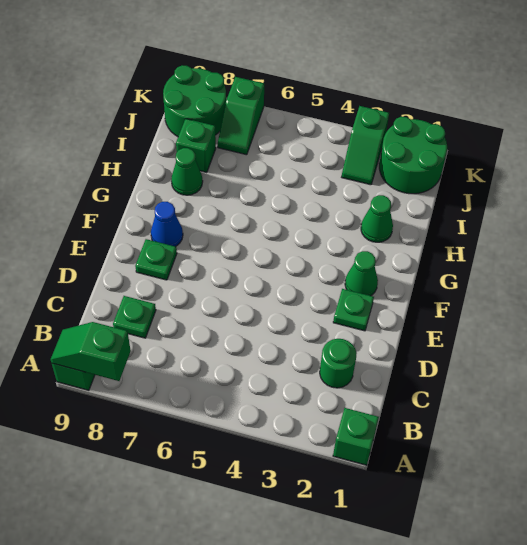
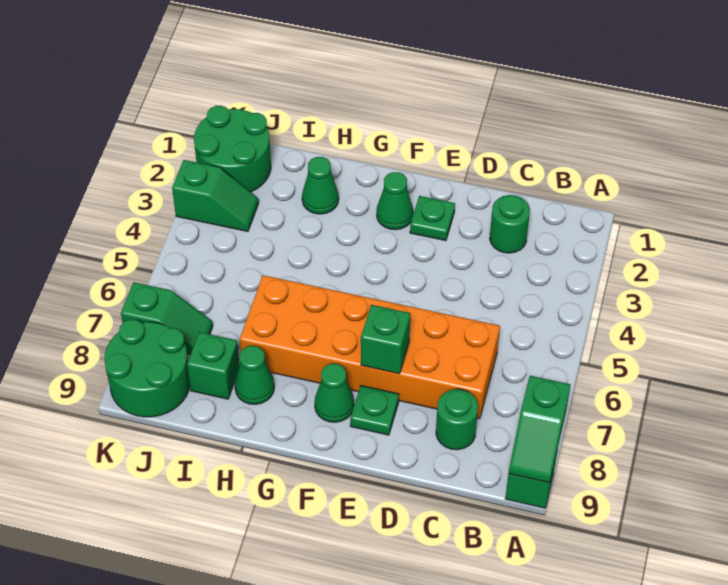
green 1x1 brick [333,408,379,465] -> green 1x1 brick moved to [361,305,410,374]
none -> orange 2x6 brick [240,275,500,419]
green 1x1 plate [113,296,156,338] -> green 1x1 round brick [436,389,478,450]
blue 1x1 cone [151,202,183,247] -> green 1x1 cone [315,364,354,422]

